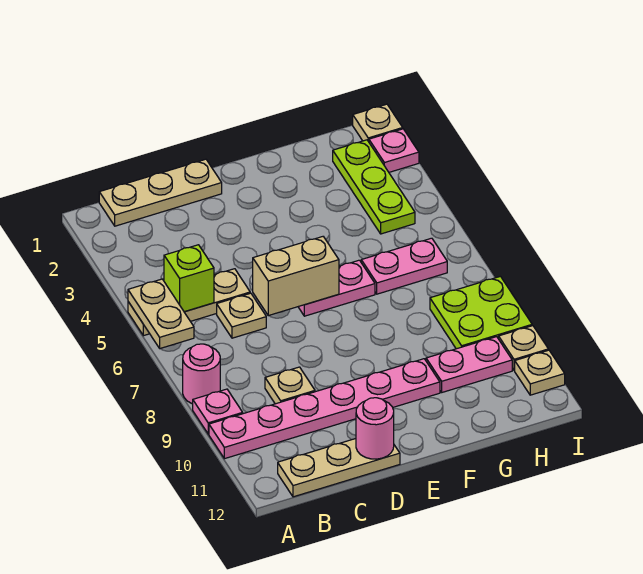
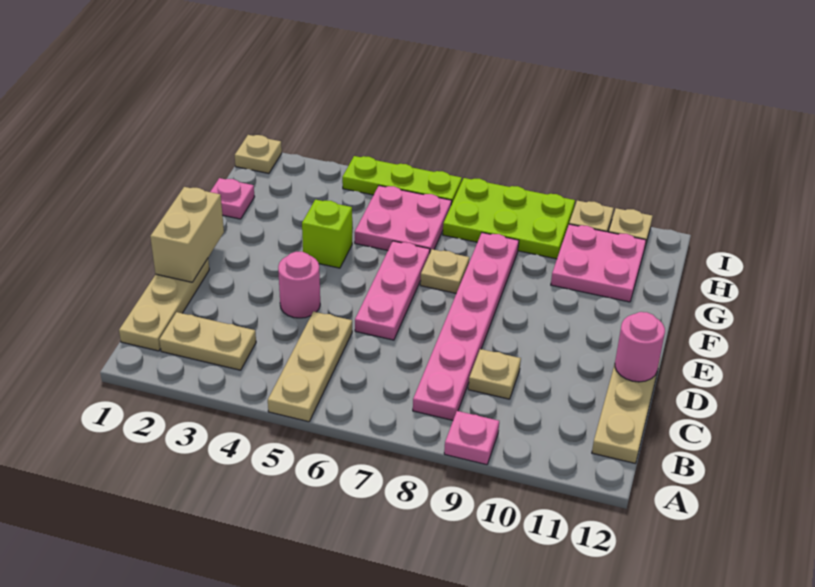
tan 1x2 plate [128,279,194,349] -> tan 1x2 plate moved to [159,312,256,370]
pink 1x1 round brick [183,344,220,404] -> pink 1x1 round brick moved to [278,252,320,318]
pink 1x6 plate [209,359,440,459] -> pink 1x6 plate moved to [413,233,519,420]
lime 1x1 brick [164,245,214,312] -> lime 1x1 brick moved to [302,200,352,268]
tan 1x1 plate [217,293,266,338] -> tan 1x1 plate moved to [420,249,469,293]
tan 1x2 brick [253,237,339,316] -> tan 1x2 brick moved to [150,187,224,282]
pink 1x2 plate [298,260,375,316] -> pink 1x3 plate [355,241,430,340]
pink 1x2 plate [361,238,447,294] -> pink 2x2 plate [355,186,452,252]
pink 1x2 plate [426,337,512,392] -> pink 2x2 plate [551,224,646,302]
lime 1x3 plate [333,140,415,234] -> lime 1x3 plate moved to [342,156,462,205]
lime 2x2 plate [430,276,532,349] -> lime 2x3 plate [443,178,575,259]
pink 1x1 plate [369,129,419,172] -> pink 1x1 plate moved to [210,178,254,219]

